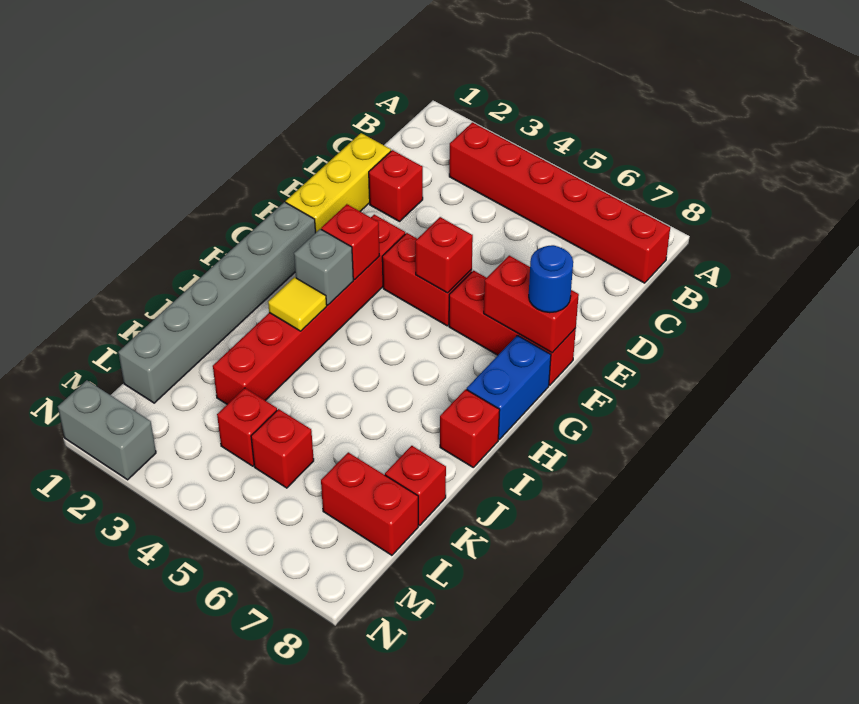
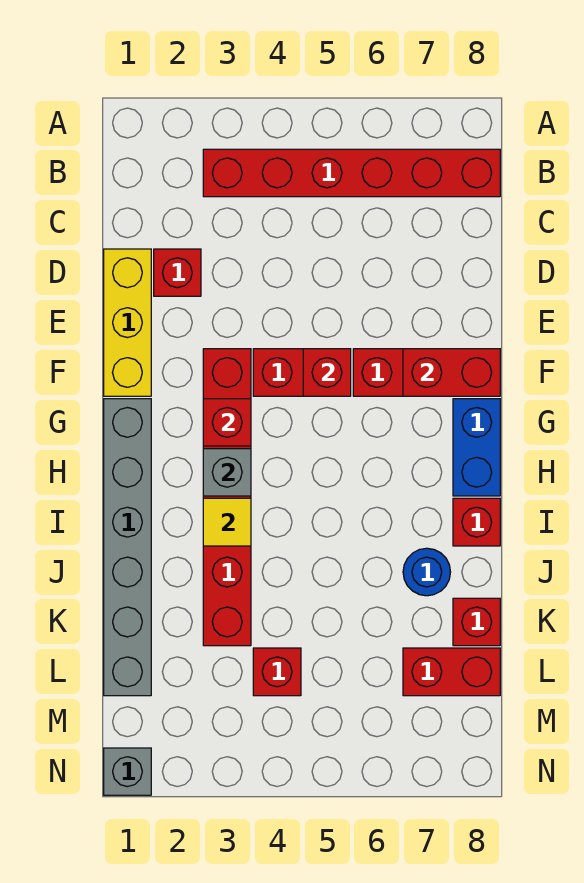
blue 1x1 round brick [529,245,573,313] -> blue 1x1 round brick moved to [403,548,450,596]
red 1x1 brick [251,409,314,488] -> none
grey 1x2 brick [58,380,156,480] -> grey 1x1 brick [104,748,151,795]

